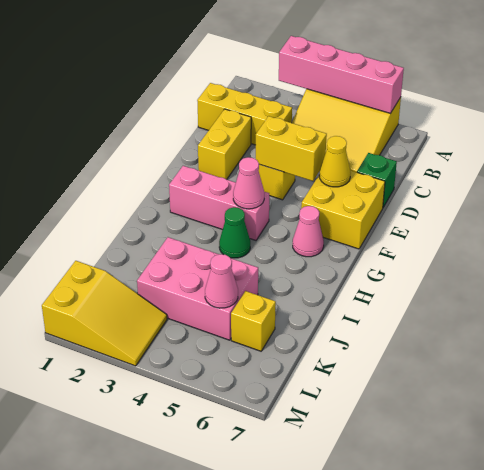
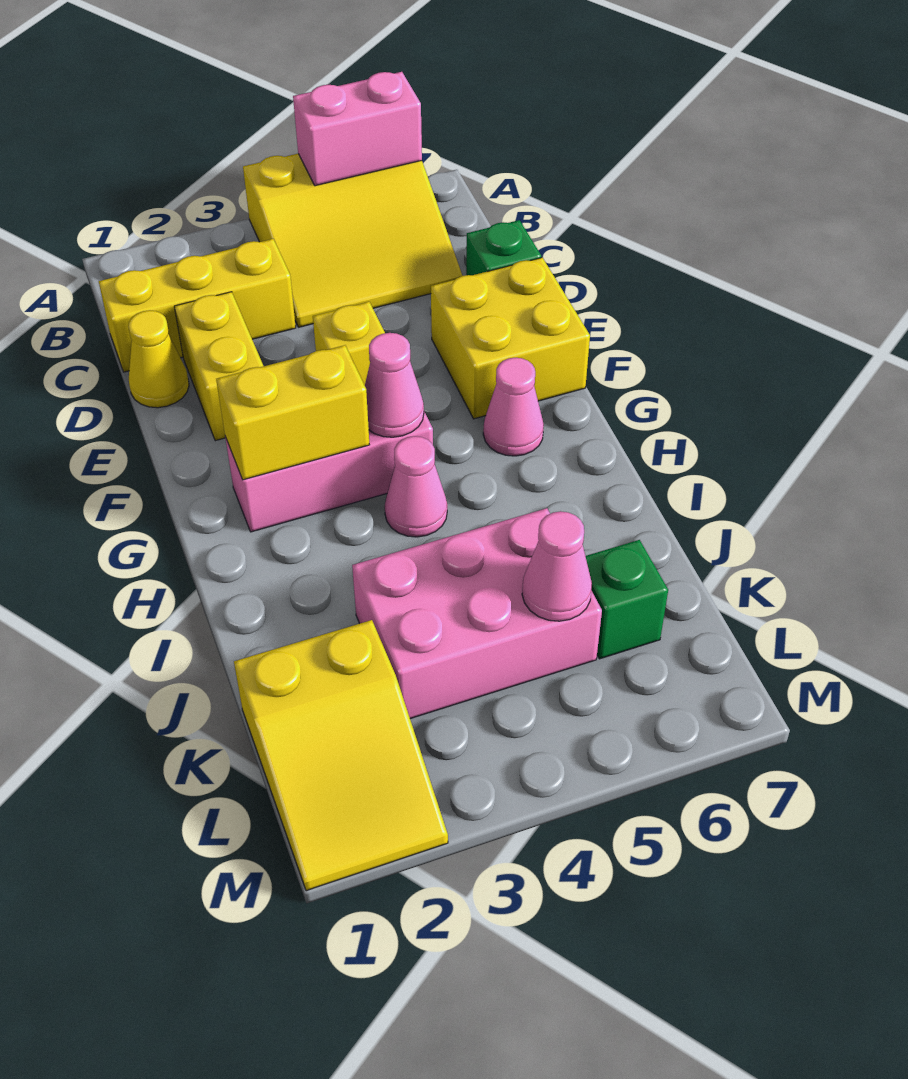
pink 1x4 brick [279,36,404,114] -> pink 1x2 brick [293,72,422,186]
yellow 1x2 brick [256,116,327,181] -> yellow 1x2 brick moved to [216,345,369,480]
yellow 1x1 cone [319,136,351,187] -> yellow 1x1 cone moved to [128,310,189,408]
green 1x1 cone [219,207,250,258] -> pink 1x1 cone [385,436,447,537]
yellow 1x1 brick [231,291,276,351] -> green 1x1 brick [585,540,668,659]
yellow 2x3 slope [42,261,167,366] -> yellow 2x3 slope turned to [234,620,448,891]

